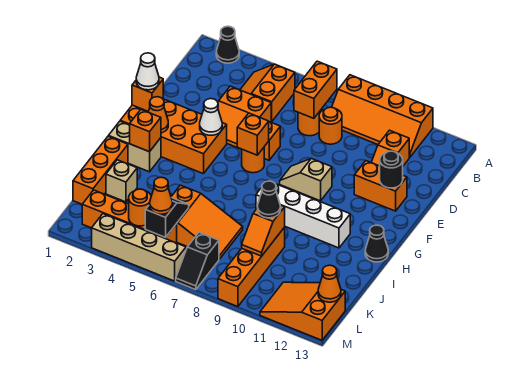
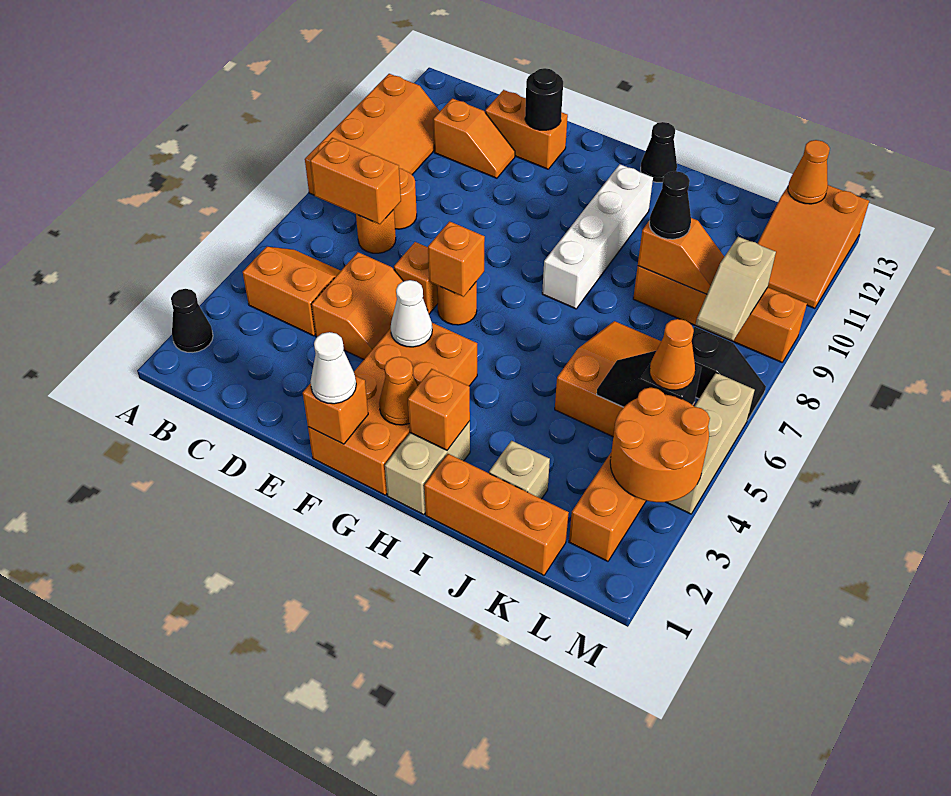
orange 2x2 slope [240,64,295,122] -> orange 2x2 slope turned to [243,247,340,336]
orange 1x2 brick [354,161,407,211] -> orange 1x2 brick turned to [485,90,568,169]
tan 1x2 slope [280,158,332,201] -> tan 1x2 slope moved to [696,237,776,341]
orange 1x1 round brick [129,189,151,226] -> orange 2x2 round brick [610,388,710,502]
tan 1x4 brick [92,214,186,281] -> tan 1x3 brick [666,373,755,514]

